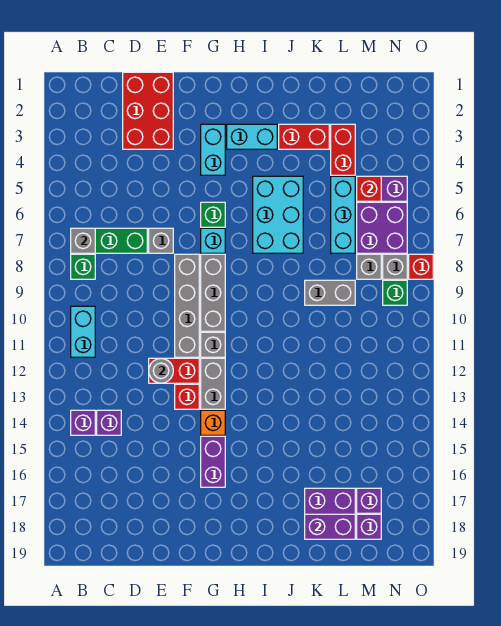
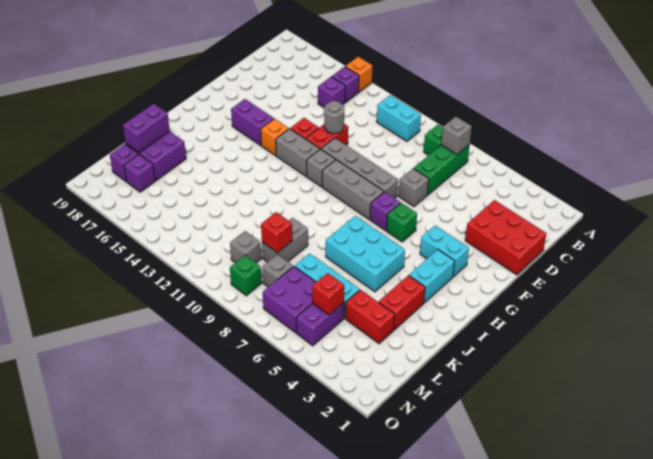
none -> orange 1x1 brick [345,57,372,92]
cyan 1x1 brick [201,228,225,253] -> purple 1x1 brick [370,192,400,231]
grey 1x1 brick [383,254,407,279] -> grey 1x1 brick moved to [230,231,261,263]
red 1x1 brick [409,254,433,279] -> red 1x1 brick moved to [261,212,292,253]

